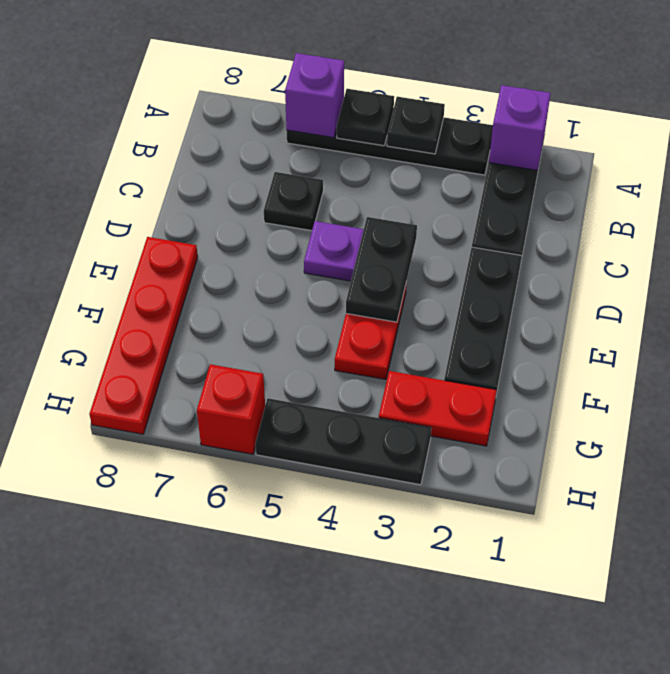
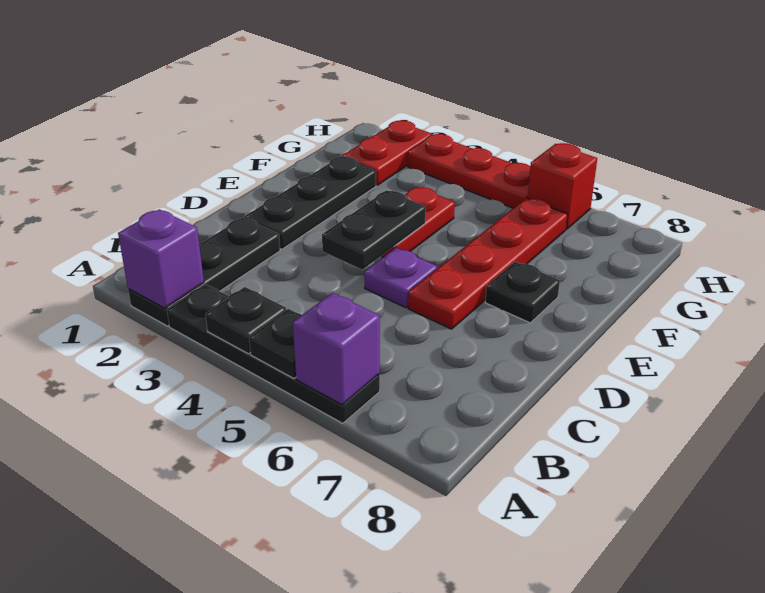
black 1x1 plate [264,172,323,231] -> black 1x1 plate moved to [485,262,560,323]
red 1x4 plate [89,237,198,434] -> red 1x4 plate moved to [408,198,568,329]
red 1x2 plate [379,371,497,446] -> red 1x2 plate turned to [343,120,432,185]
black 1x3 plate [255,398,431,485] -> red 1x3 plate [408,134,530,208]

